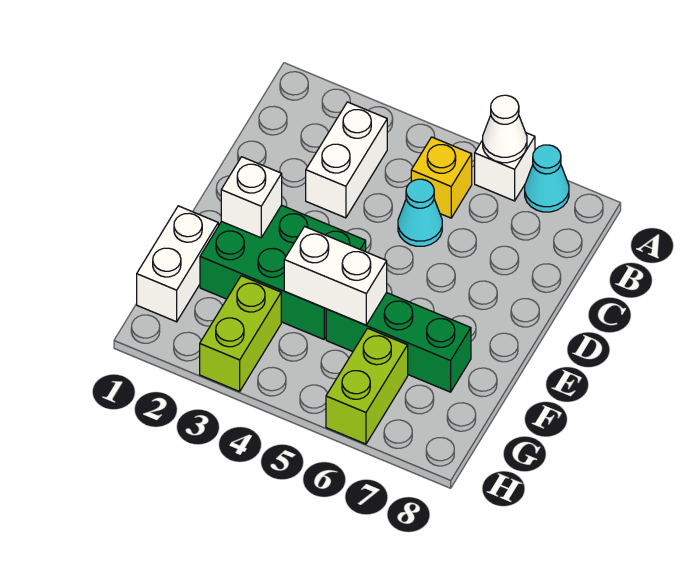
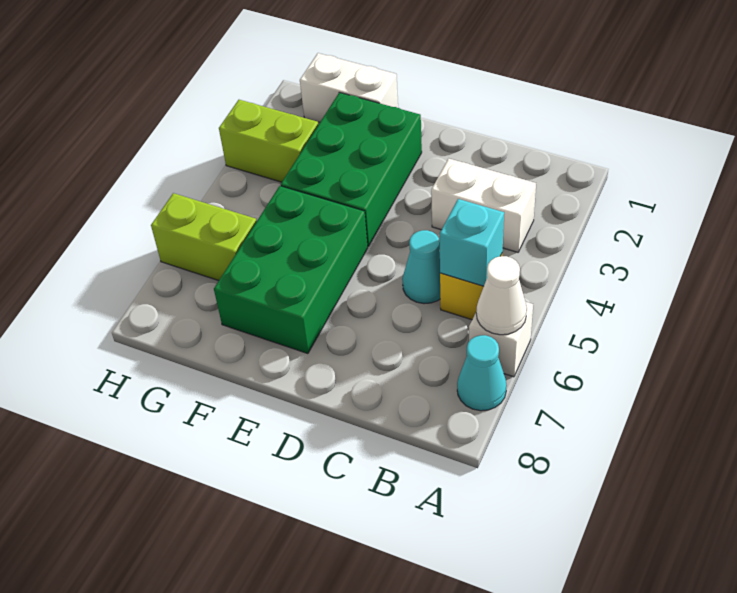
none -> cyan 1x1 brick [440,199,504,287]
white 1x1 brick [221,157,282,238] -> none
white 1x2 brick [284,227,387,325] -> none
green 1x3 brick [326,293,471,392] -> green 2x3 brick [214,186,368,354]

